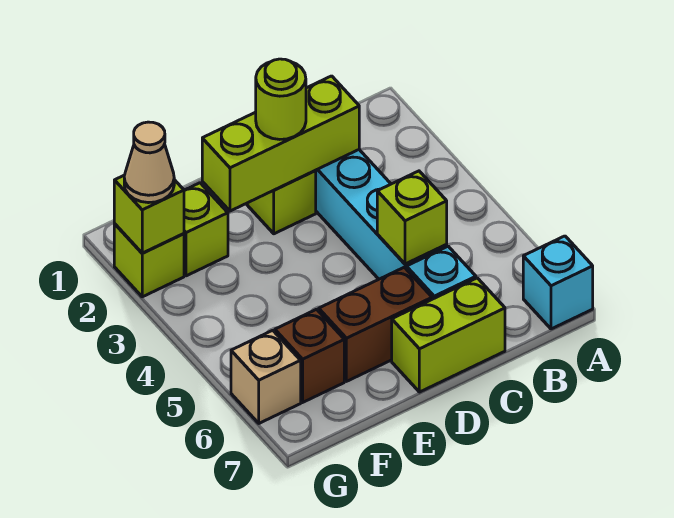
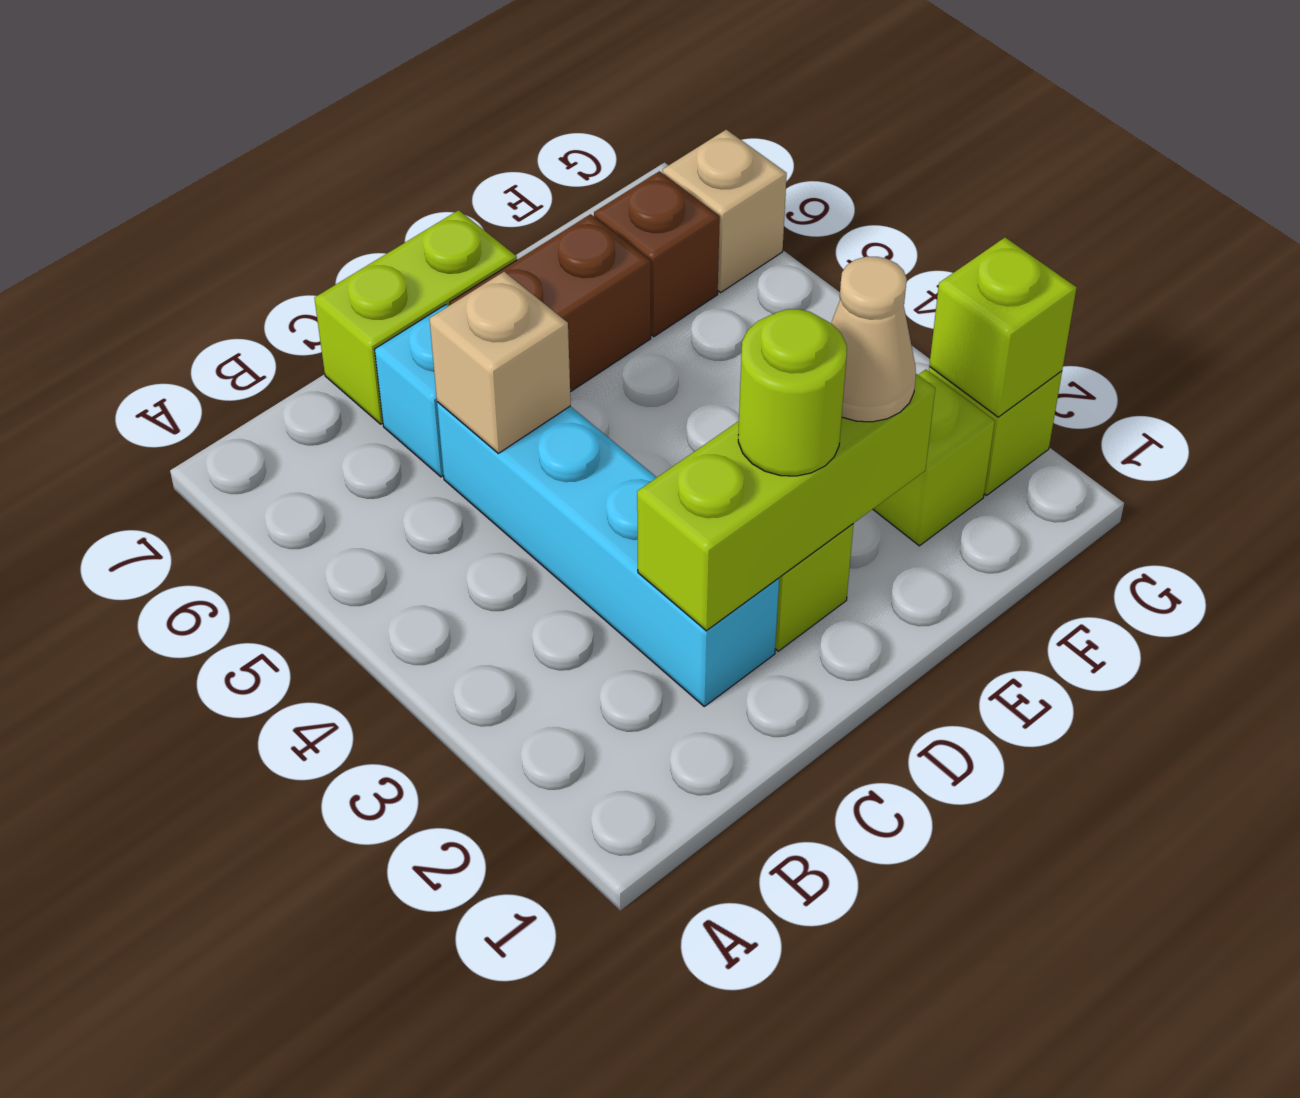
cyan 1x1 brick [523,236,593,329] -> none
lime 1x1 brick [377,171,447,264] -> tan 1x1 brick [429,272,571,453]
tan 1x1 cone [124,122,174,203] -> tan 1x1 cone moved to [831,257,916,422]

